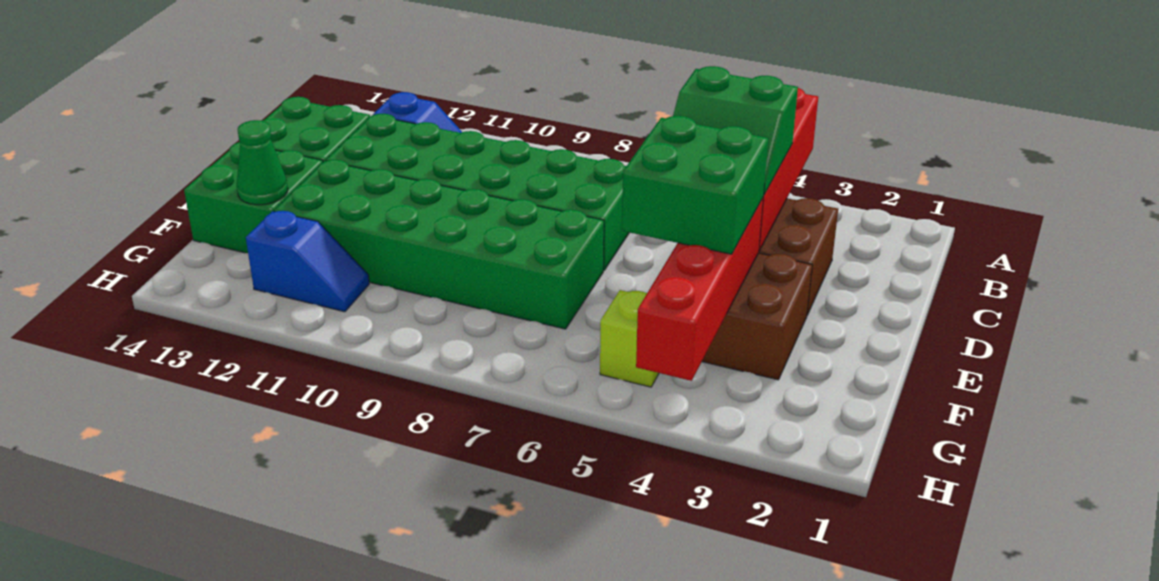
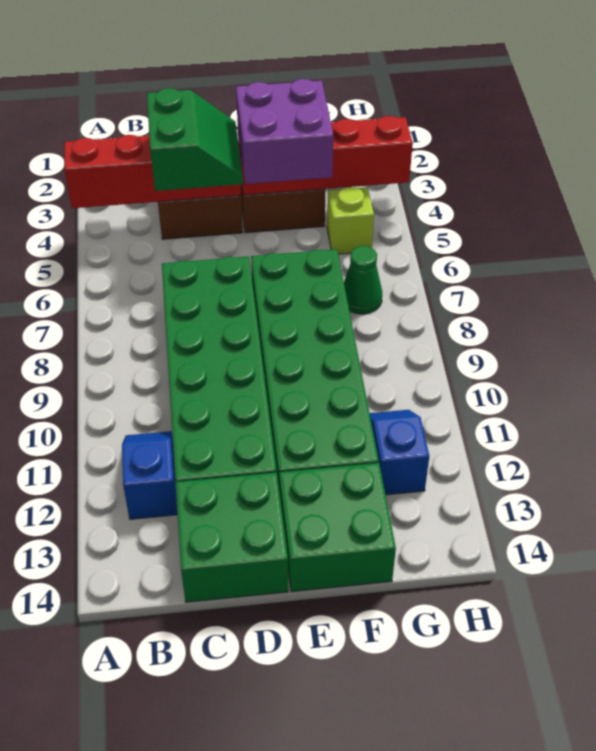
green 2x2 brick [622,116,768,254] -> purple 2x2 brick [236,79,333,184]
green 1x1 cone [237,120,288,205] -> green 1x1 cone moved to [344,246,382,314]

